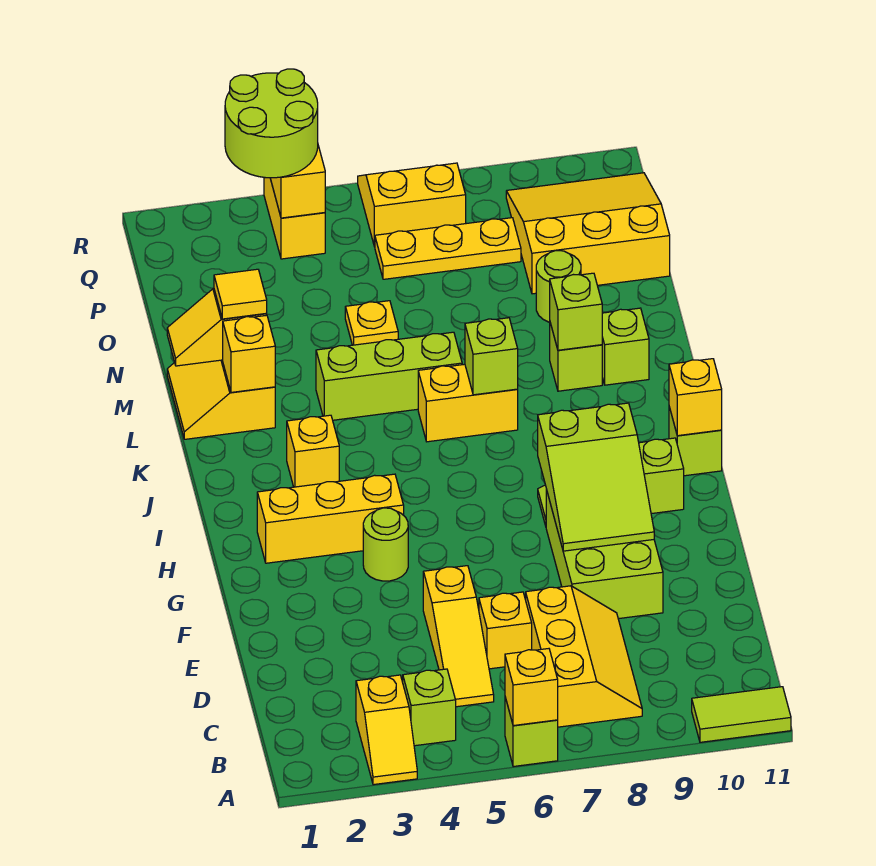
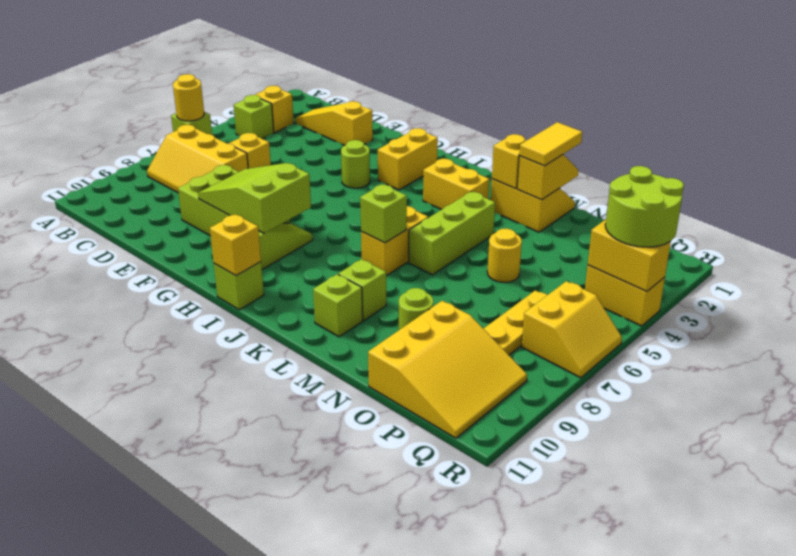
yellow 1x1 brick [505,649,558,726] -> yellow 1x1 round brick [173,74,204,121]
lime 1x2 tile [692,687,791,742] -> none
yellow 1x3 slope [423,566,494,707] -> yellow 1x3 slope moved to [295,101,373,145]
yellow 1x3 brick [257,474,404,563] -> yellow 1x2 brick [378,128,438,190]
yellow 1x1 brick [287,415,339,487] -> yellow 1x2 brick [423,159,490,210]
lime 1x1 brick [550,273,602,350] -> none
yellow 1x1 tile [214,269,267,319] -> yellow 1x2 tile [519,122,582,166]
yellow 1x1 plate [345,301,398,345] -> yellow 1x1 round brick [487,229,522,282]

